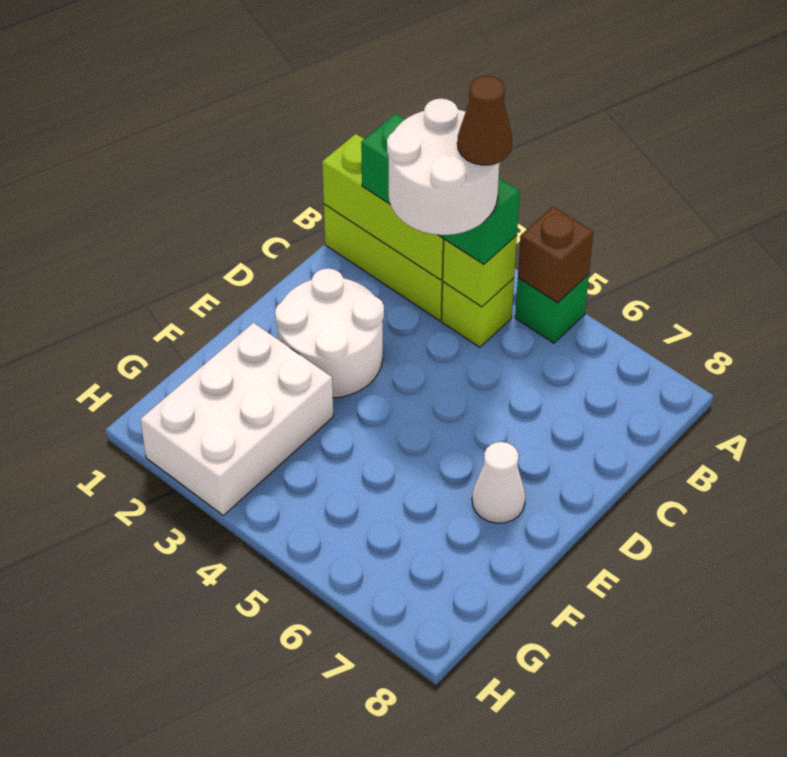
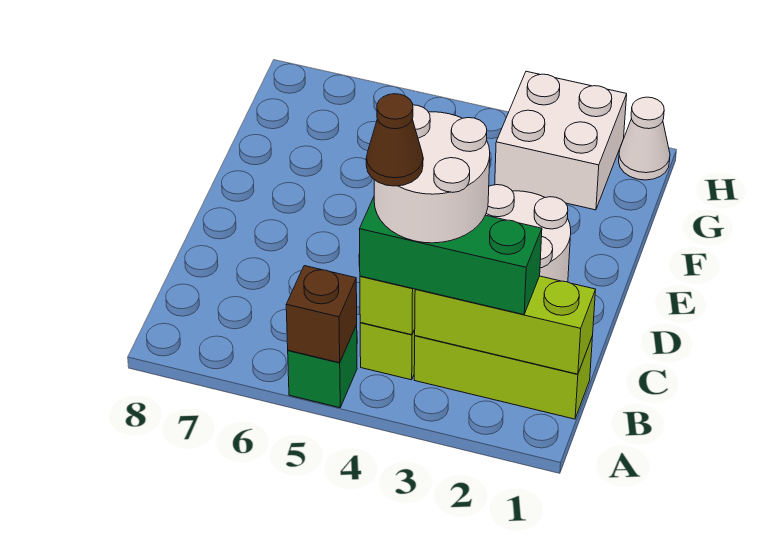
white 1x1 cone [472,442,525,523] -> white 1x1 cone moved to [619,97,670,180]
white 2x3 brick [140,323,333,515] -> white 2x2 brick [495,71,627,210]

